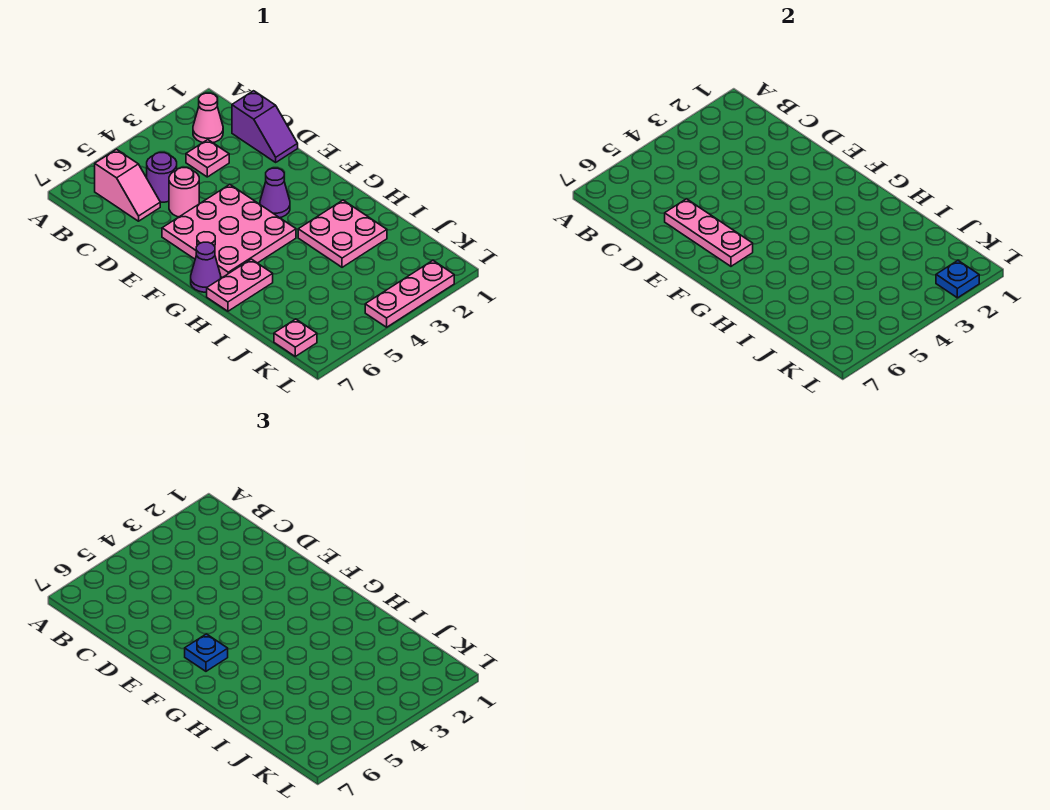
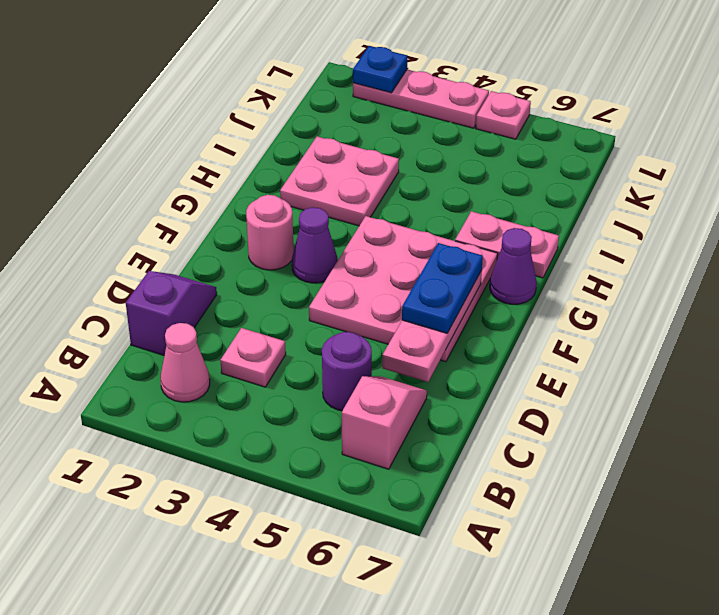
pink 1x1 round brick [169,168,199,217] -> pink 1x1 round brick moved to [246,195,294,270]
blue 1x1 plate [185,634,228,671] -> blue 1x2 plate [402,243,483,333]
pink 1x1 plate [274,319,317,356] -> pink 1x1 plate moved to [476,91,531,139]

